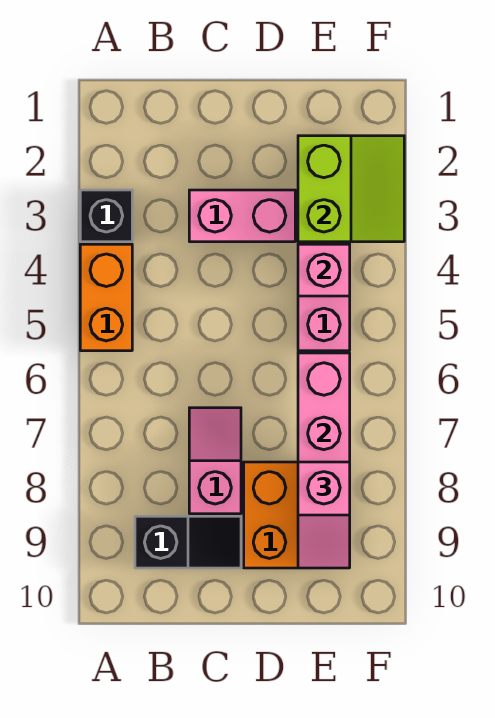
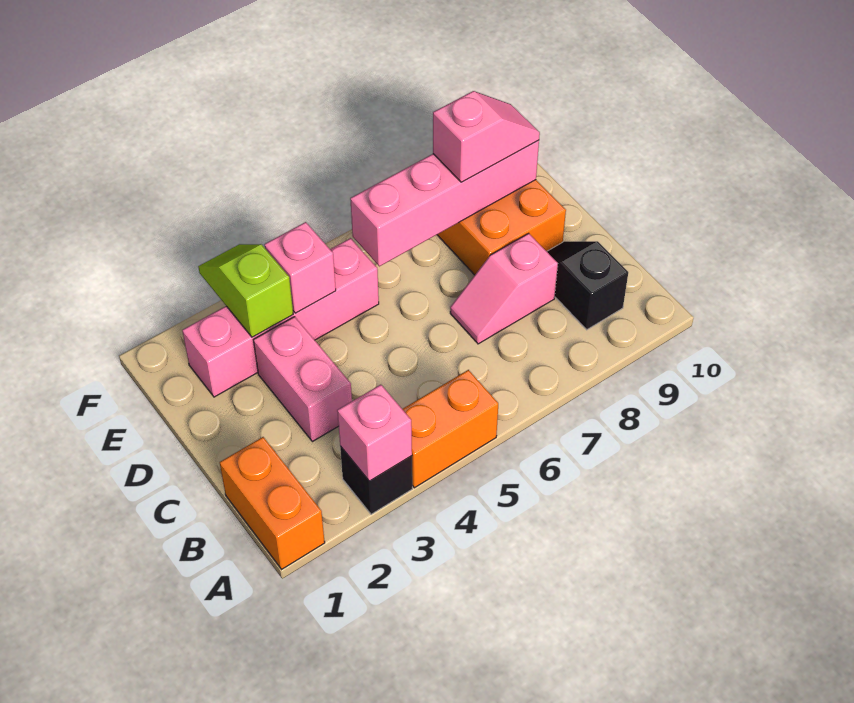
none -> orange 1x2 brick [220,437,325,569]
none -> pink 1x1 brick [337,385,412,481]
lime 2x2 slope [298,136,404,242] -> lime 1x2 slope [198,244,293,337]

